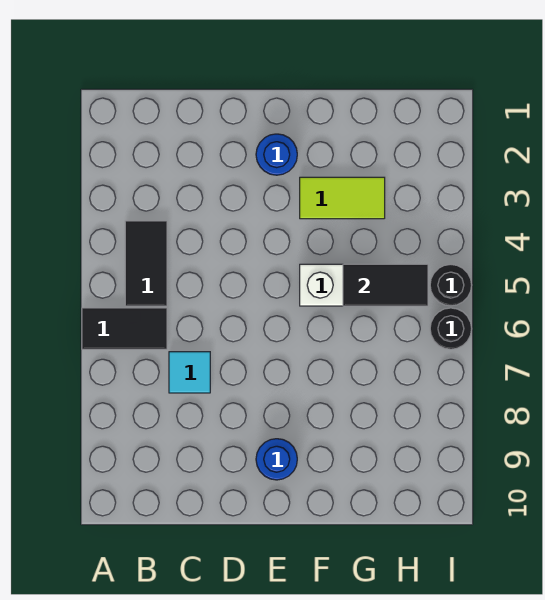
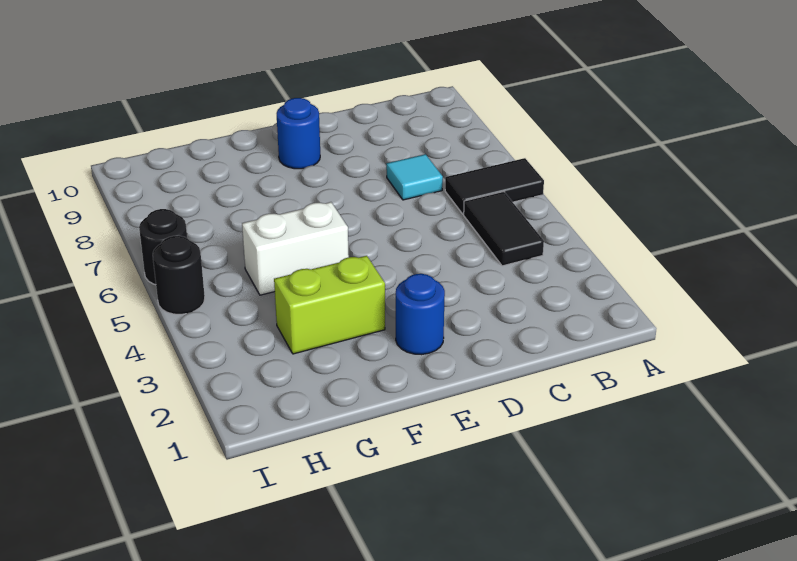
lime 1x2 tile [300,177,385,219] -> lime 1x2 brick [274,256,385,354]
black 1x2 tile [343,264,428,306] -> none

